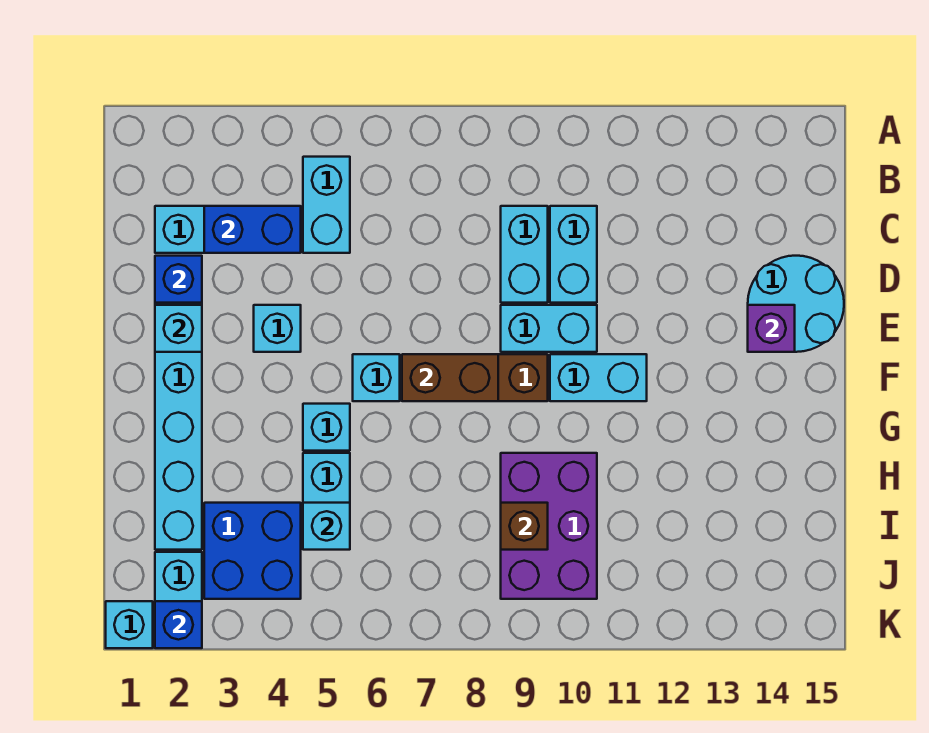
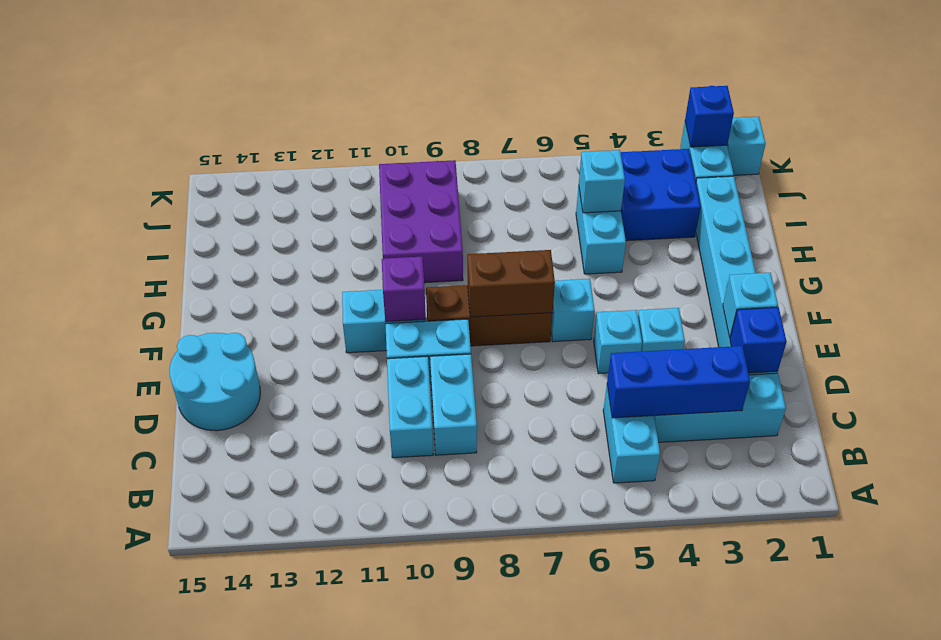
blue 1x2 brick [204,206,301,253] -> blue 1x3 brick [607,346,750,418]
purple 1x1 brick [748,305,795,352] -> purple 1x1 brick moved to [382,257,426,322]
cyan 1x1 brick [303,404,350,451] -> cyan 1x1 brick moved to [594,310,642,374]
brown 1x1 brick [501,503,548,550] -> none

